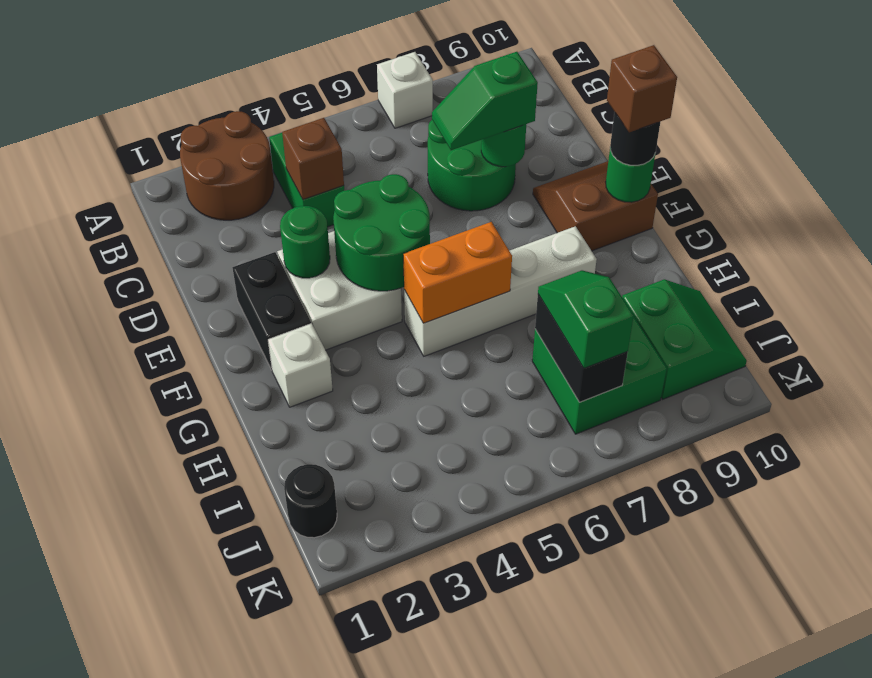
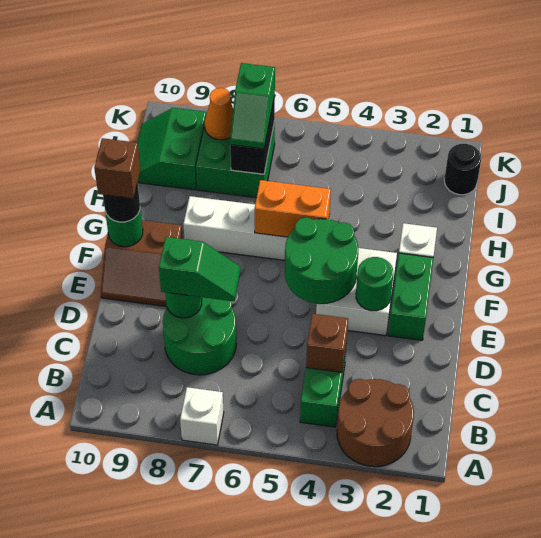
black 1x2 brick [232,252,311,370] -> green 1x2 brick [388,253,433,340]
none -> orange 1x1 cone [205,88,233,140]

